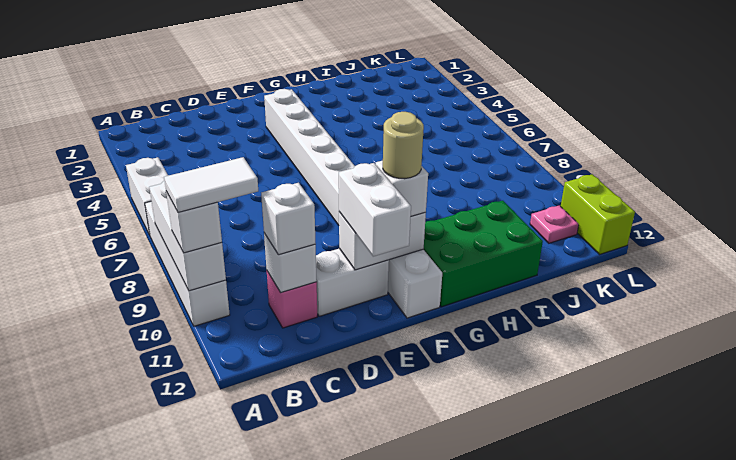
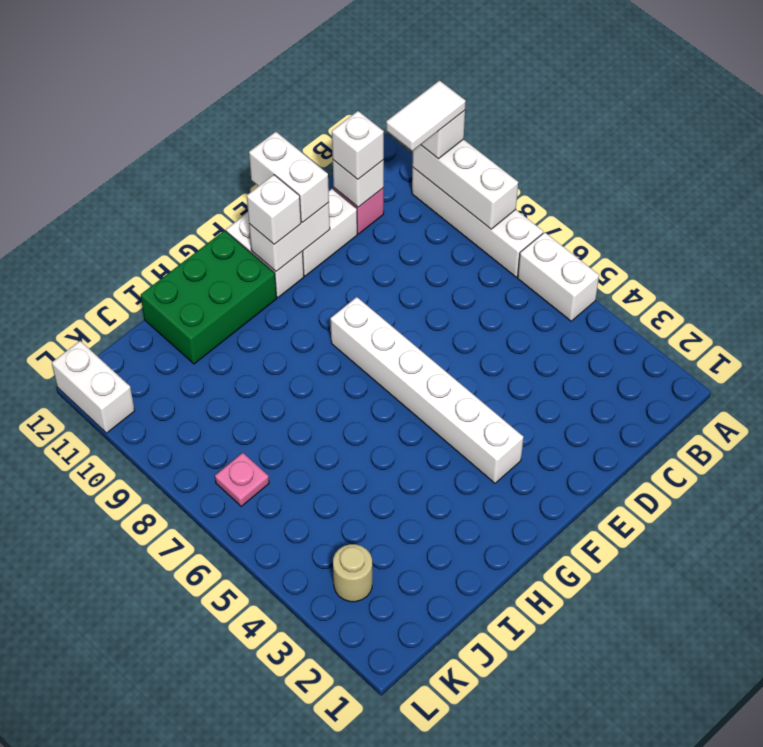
tan 1x1 round brick [383,112,424,179] -> tan 1x1 round brick moved to [333,544,372,602]
pink 1x1 plate [530,205,579,243] -> pink 1x1 plate moved to [215,453,269,506]
lime 1x2 brick [561,174,635,254] -> white 1x2 brick [52,341,135,433]

